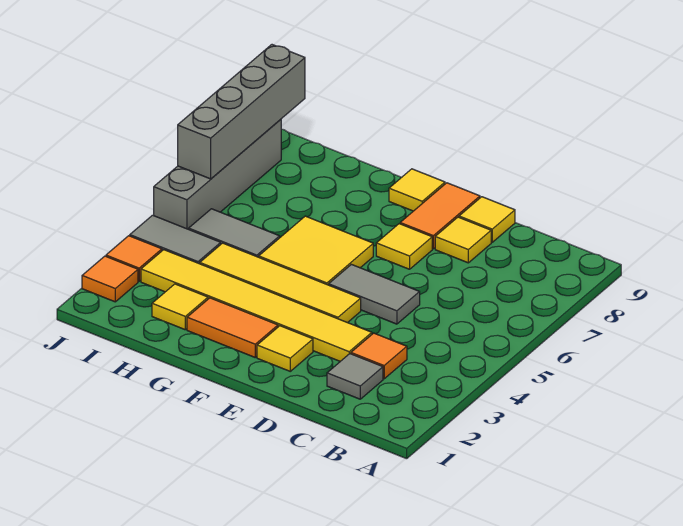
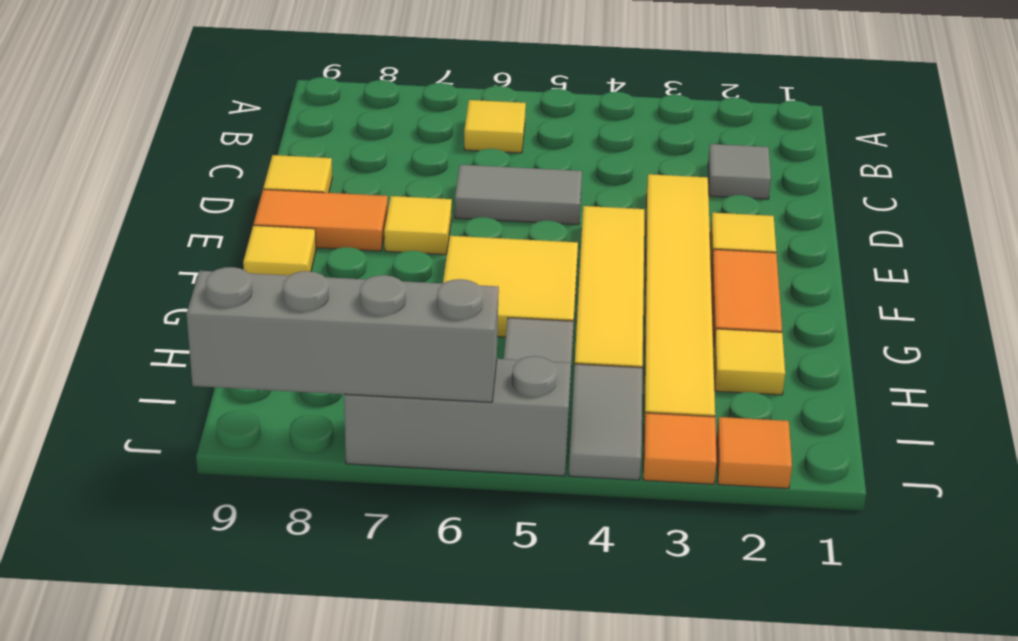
orange 1x1 tile [351,333,407,379] -> none
grey 1x2 tile [329,264,420,324] -> grey 1x2 tile turned to [455,165,582,225]
yellow 1x1 tile [435,217,491,263] -> yellow 1x1 tile moved to [464,100,526,153]
grey 1x4 brick [154,119,281,229] -> grey 1x3 brick [344,356,571,476]

